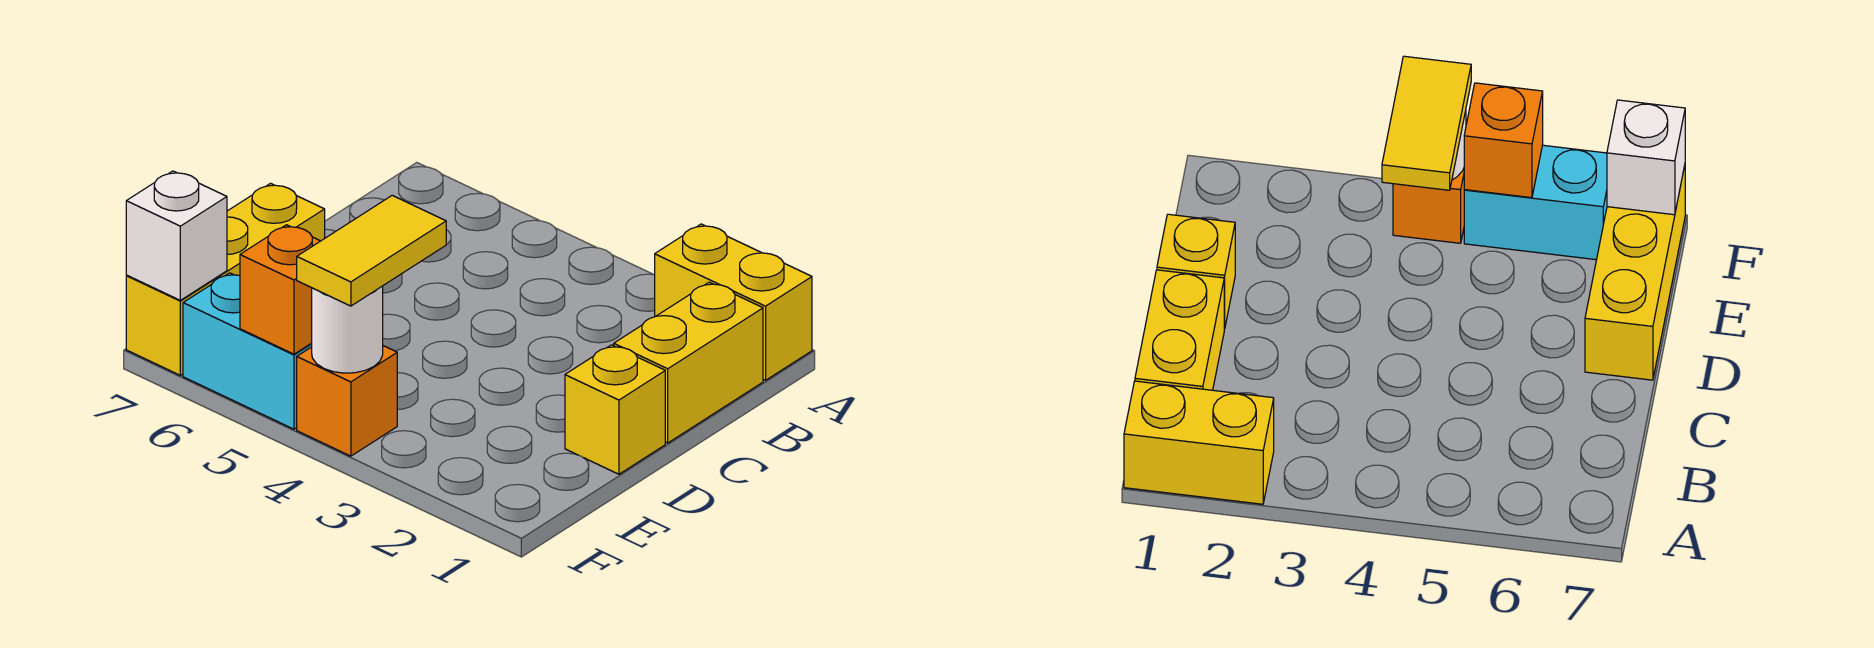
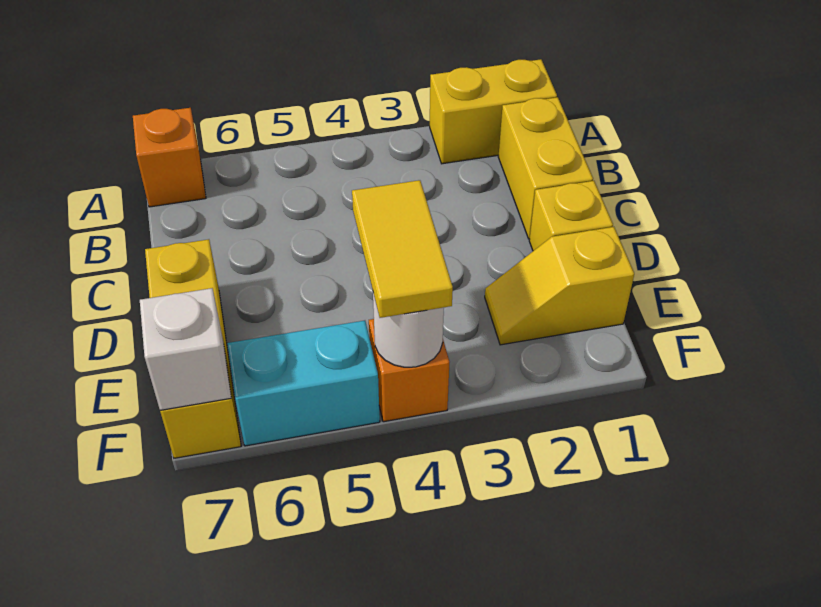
none -> yellow 1x2 slope [485,227,634,345]
orange 1x1 brick [240,225,320,354] -> orange 1x1 brick moved to [133,108,206,207]

